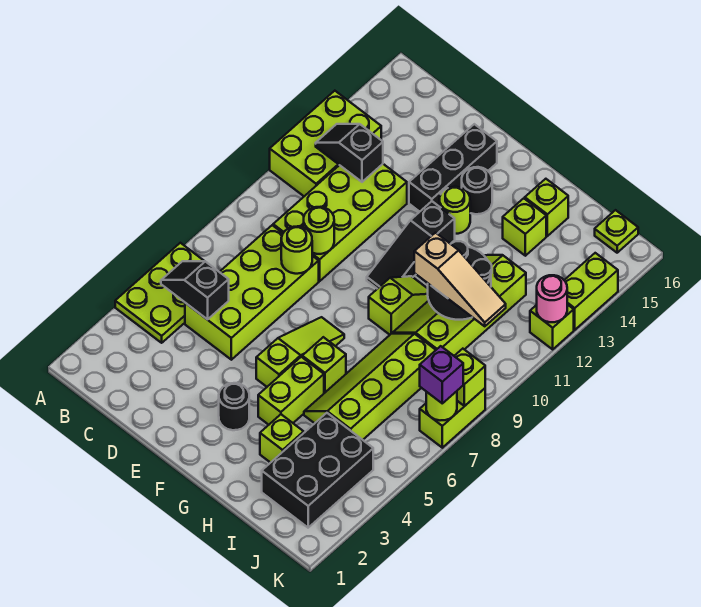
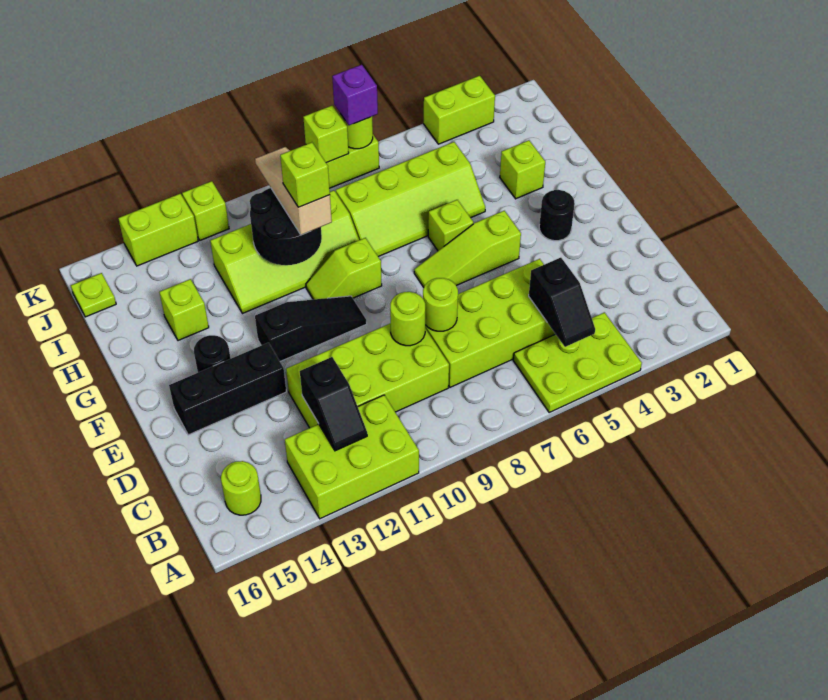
lime 1x1 round brick [439,187,470,234] -> lime 1x1 round brick moved to [221,461,261,515]
lime 1x2 brick [258,357,324,425] -> lime 1x2 brick moved to [424,76,495,144]
lime 1x1 brick [525,179,568,236] -> lime 1x1 brick moved to [280,142,330,207]
black 2x3 brick [262,413,373,528] -> none
pink 1x1 round brick [537,275,567,322] -> none

